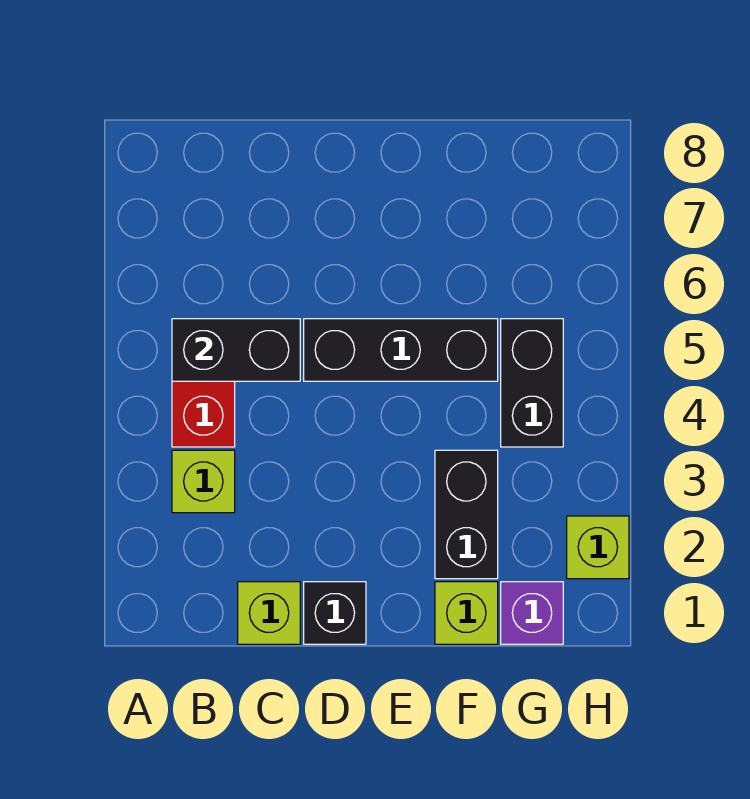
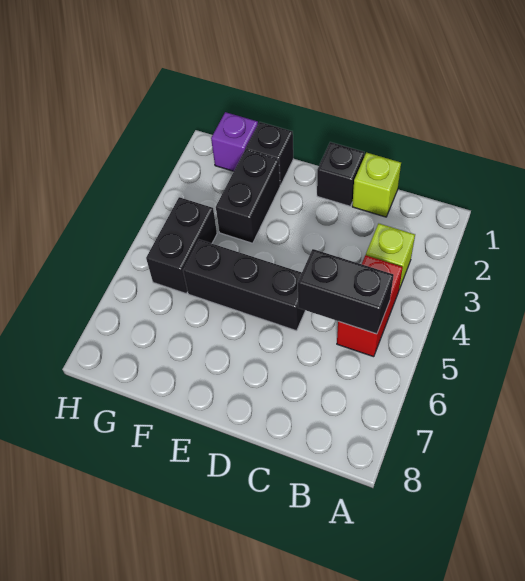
lime 1x1 brick [435,582,498,644] -> black 1x1 brick [246,122,293,185]
lime 1x1 brick [567,516,629,579] -> none

